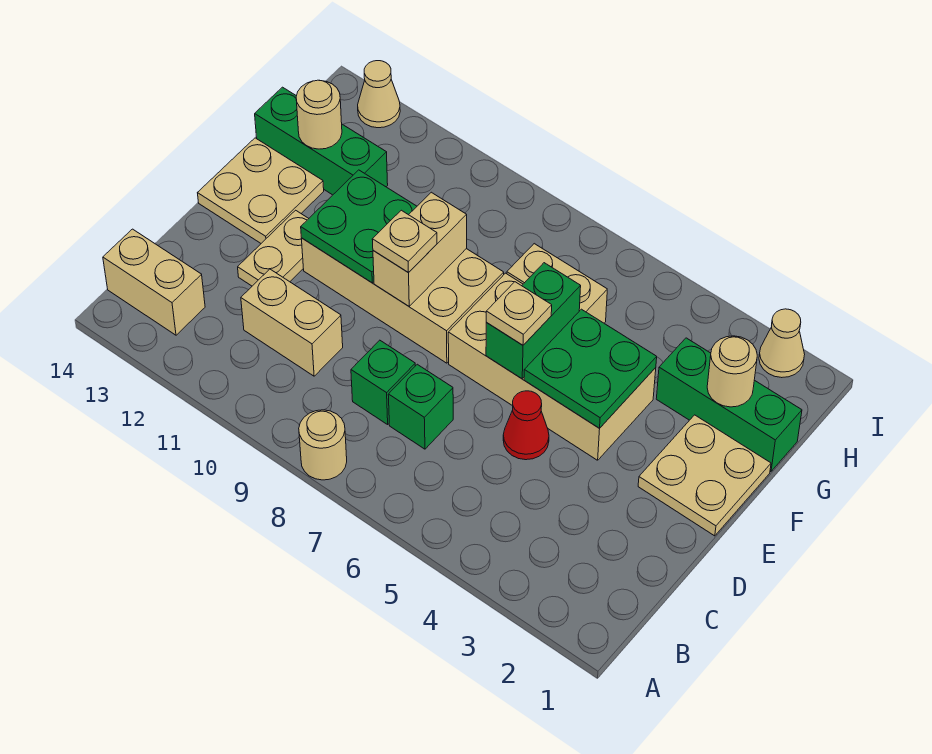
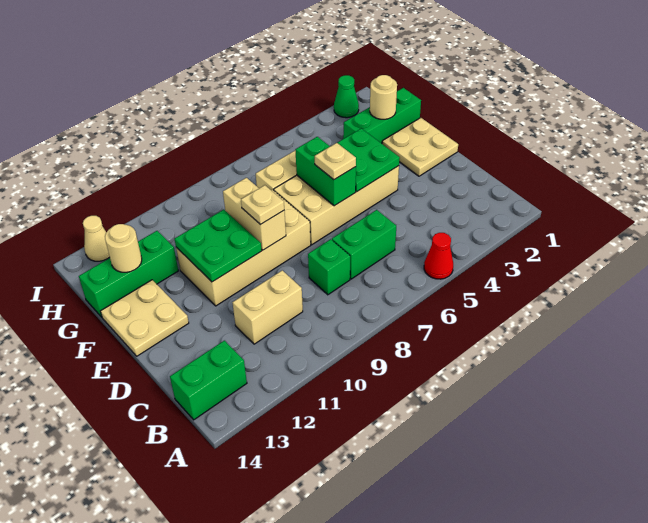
tan 1x1 round brick [299,410,347,480] -> none
tan 1x2 brick [103,229,205,335] -> green 1x2 brick [170,341,247,420]
green 1x1 brick [388,364,453,449] -> green 1x2 brick [332,210,396,279]
red 1x1 cone [503,391,549,460] -> red 1x1 cone moved to [424,233,453,279]
tan 1x2 plate [238,210,309,286] -> none
tan 1x1 cone [759,309,805,378] -> green 1x1 cone [334,75,359,118]

